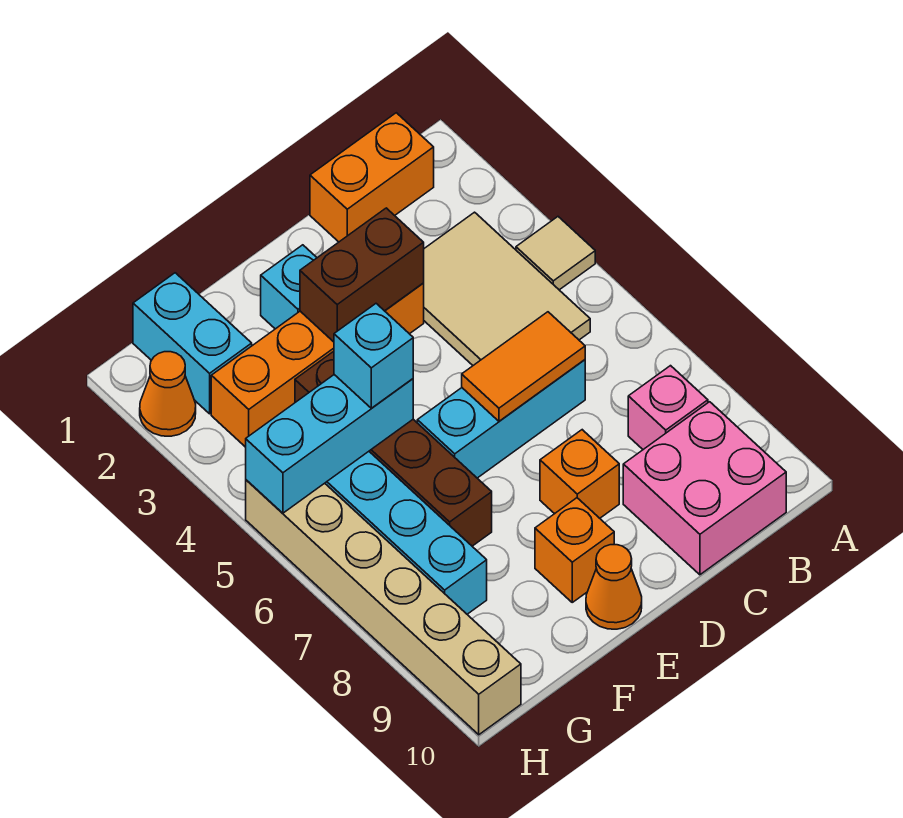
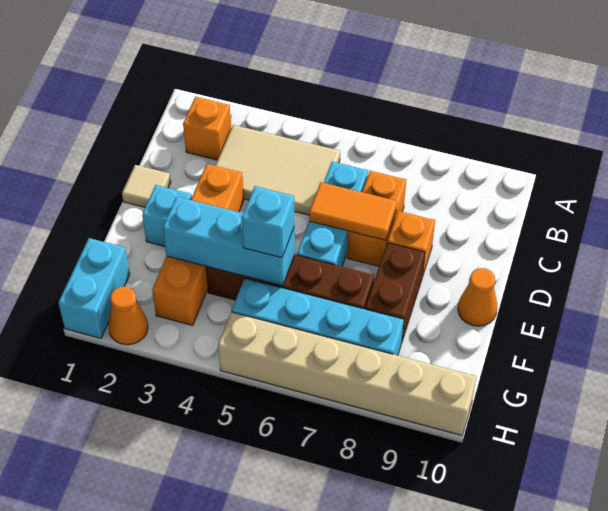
tan 1x1 tile [516,217,595,290] -> tan 1x1 tile moved to [122,165,171,207]
orange 1x2 brick [310,113,434,242] -> orange 1x2 brick moved to [347,171,406,266]
pink 1x1 brick [628,366,708,449] -> none
pink 2x2 brick [623,402,786,575] -> none
orange 1x2 tile [462,312,585,421] -> orange 1x2 tile turned to [309,182,397,240]
brown 1x2 brick [300,208,424,342] -> brown 1x2 brick moved to [365,243,425,343]
orange 1x1 brick [535,498,614,602] -> orange 1x1 brick moved to [183,97,231,160]
cyan 1x3 brick [246,375,413,513] -> cyan 1x3 brick turned to [163,197,295,286]
cyan 1x2 brick [133,273,252,414] -> cyan 1x2 brick turned to [58,238,130,338]

